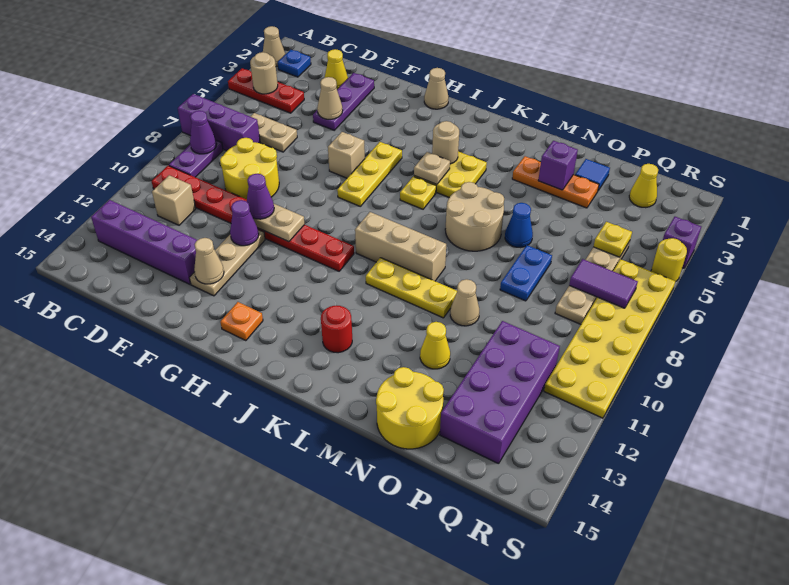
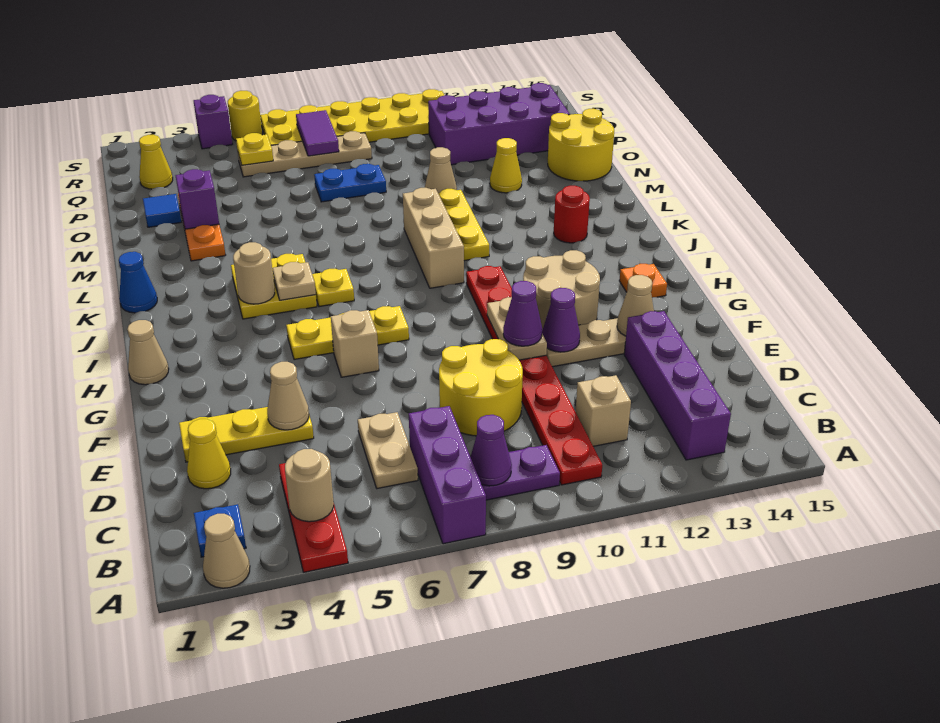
purple 1x3 plate [313,73,374,130] -> yellow 1x3 plate [179,407,314,462]
tan 2x2 round brick [445,182,504,251] -> tan 2x2 round brick moved to [523,250,600,330]
blue 1x1 cone [505,203,533,248] -> blue 1x1 cone moved to [119,252,157,313]

